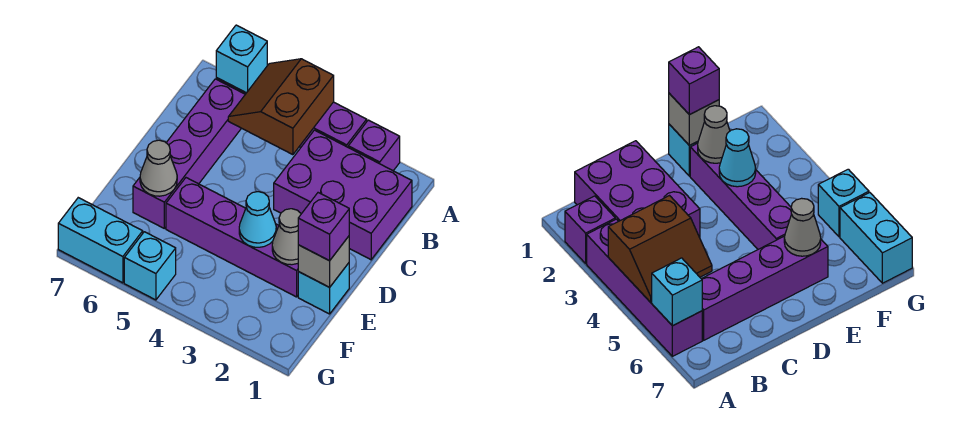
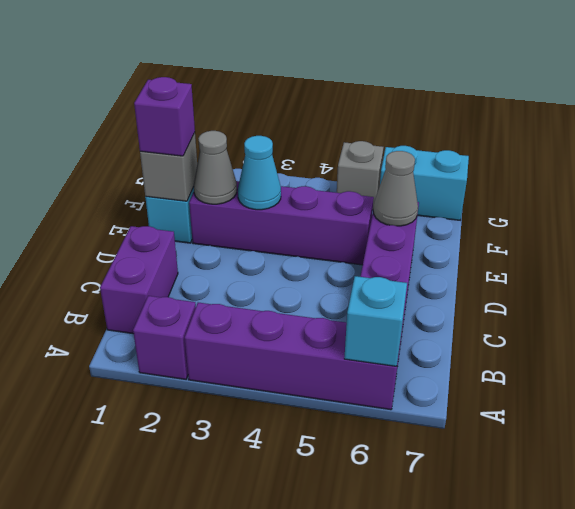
brown 2x2 slope [228,59,334,155] -> none
purple 2x3 brick [274,130,412,260] -> purple 1x2 brick [100,226,178,334]
cyan 1x1 brick [124,232,176,300] -> grey 1x1 brick [337,141,383,208]

